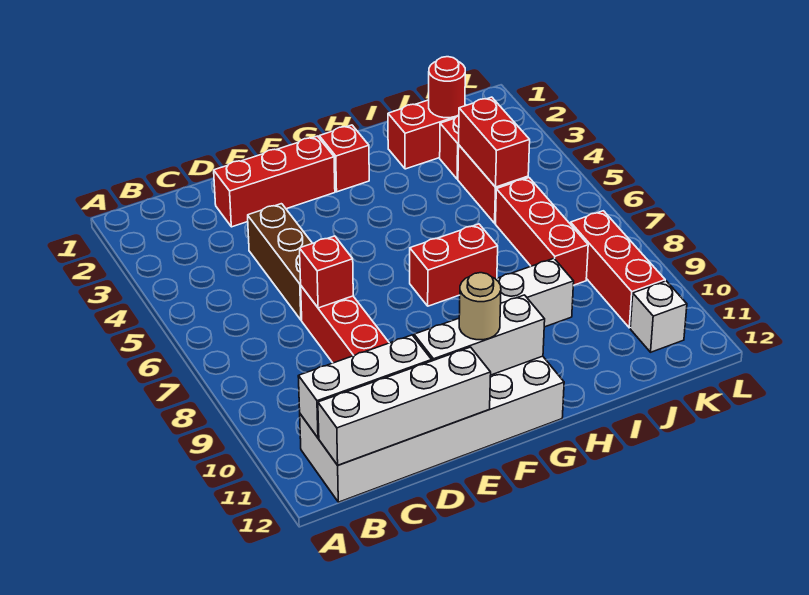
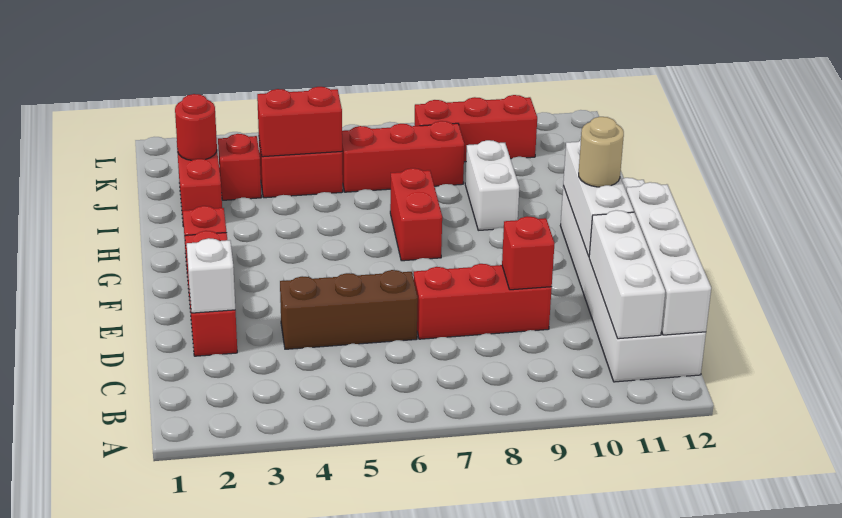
red 1x1 brick [300,236,353,308] -> red 1x1 brick moved to [502,216,555,290]
white 1x1 brick [630,281,687,352] -> white 1x1 brick moved to [187,238,235,313]

